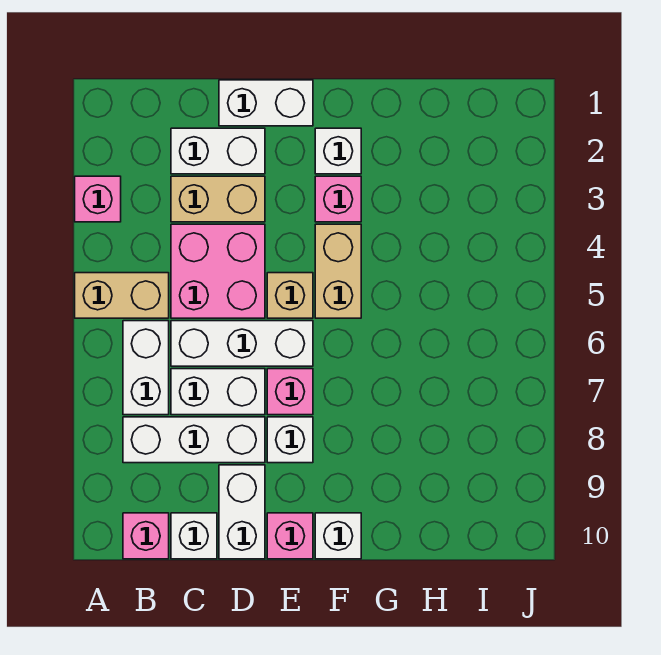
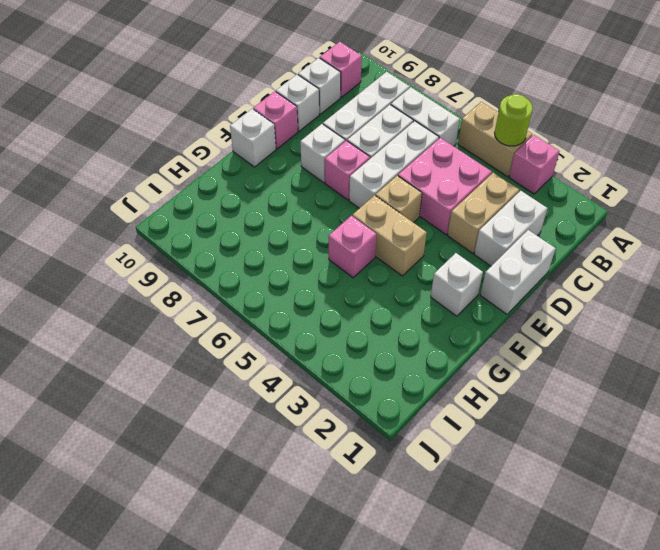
none -> lime 1x1 round brick [495,94,533,146]
tan 1x2 brick [75,273,169,318] -> tan 1x2 brick turned to [458,102,532,177]
white 1x2 brick [219,465,265,559] -> white 1x1 brick [276,74,319,131]
pink 1x1 brick [315,176,361,222] -> pink 1x1 brick moved to [329,216,376,278]

